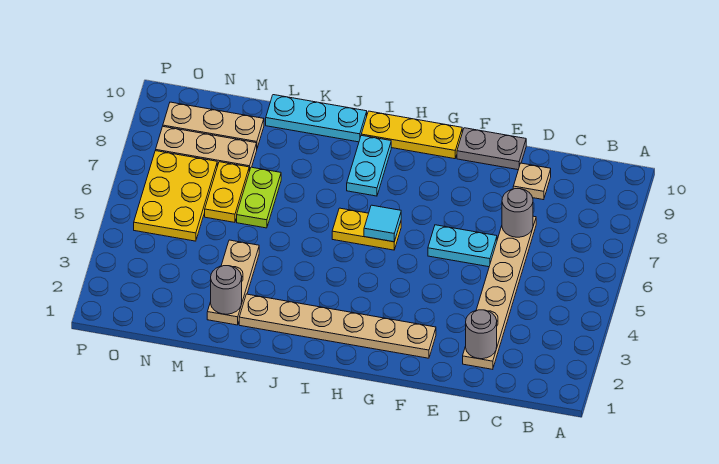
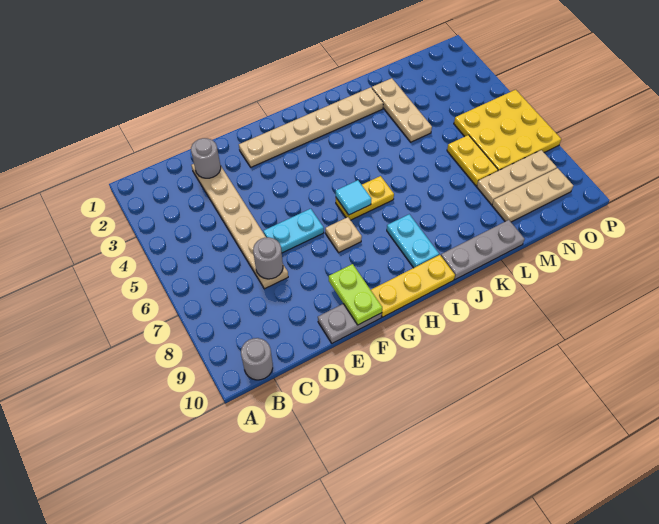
tan 1x1 plate [513,163,551,200] -> tan 1x1 plate moved to [325,217,362,252]
cyan 1x3 plate [266,95,367,142] -> grey 1x3 plate [441,220,525,280]
grey 1x1 round brick [211,266,242,314] -> grey 1x1 round brick moved to [241,338,273,380]
lime 1x2 plate [237,167,281,228] -> lime 1x2 plate moved to [329,264,382,325]
yellow 2x3 plate [134,151,217,241] -> yellow 3x3 plate [454,90,561,171]

